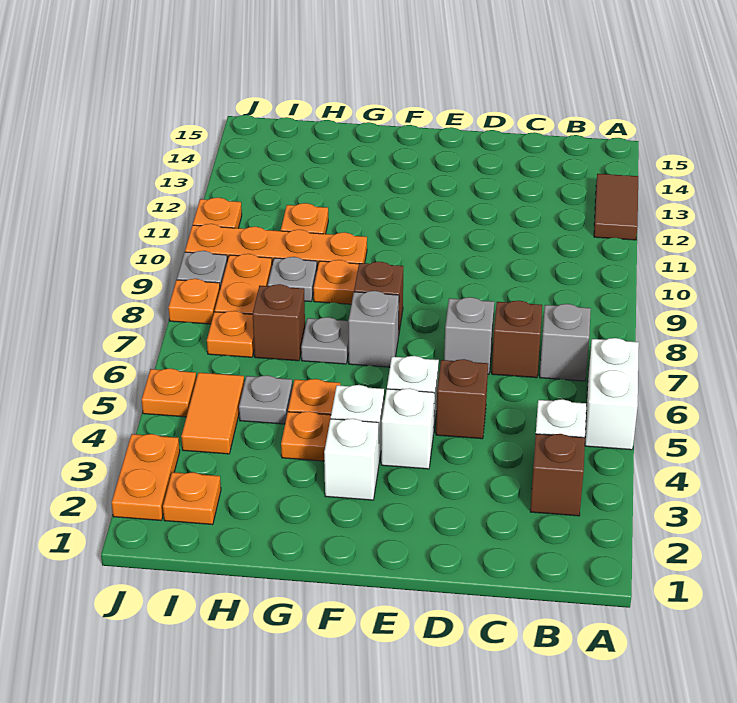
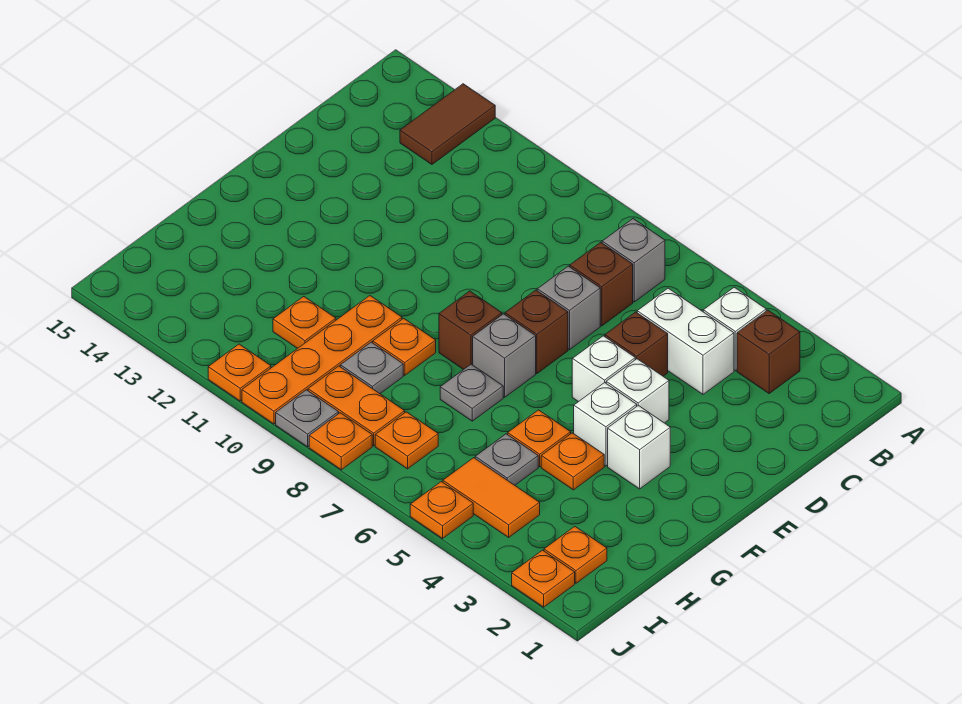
white 1x2 brick [585,338,639,450] -> white 1x2 brick moved to [637,288,734,394]
brown 1x2 tile [594,174,638,240] -> brown 1x2 tile turned to [400,84,495,164]
brown 1x1 brick [253,284,305,361] -> brown 1x1 brick moved to [505,290,568,373]
orange 1x2 plate [112,434,180,520] -> orange 1x1 plate [512,550,575,607]

